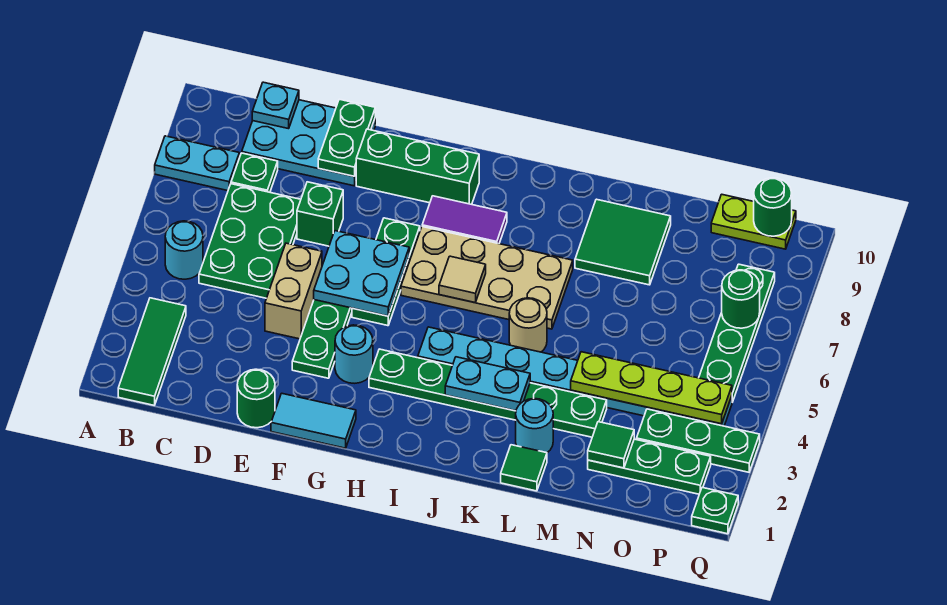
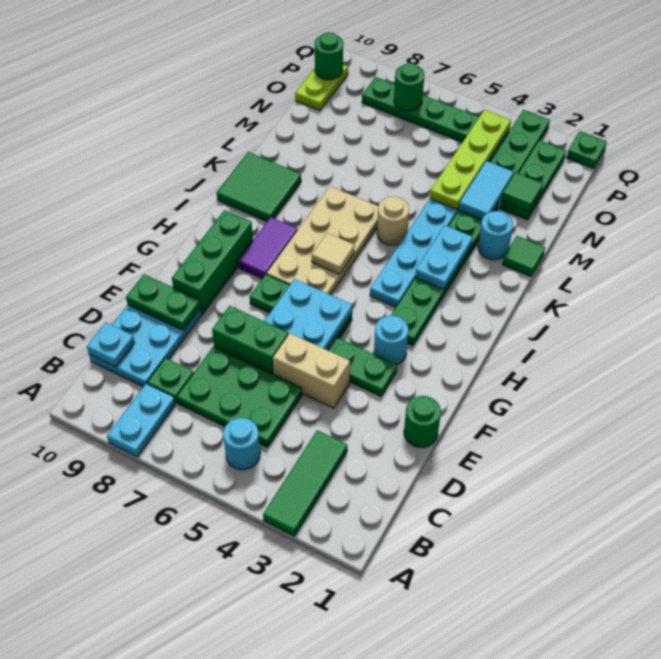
green 1x3 tile [118,298,186,405] -> green 1x3 tile turned to [263,430,347,536]
green 1x1 brick [297,182,343,246] -> green 1x2 brick [212,306,288,375]
cyan 1x2 tile [271,393,356,448] -> cyan 1x2 tile moved to [459,161,514,220]
green 2x2 tile [575,199,671,285] -> green 2x2 tile moved to [217,152,301,222]

